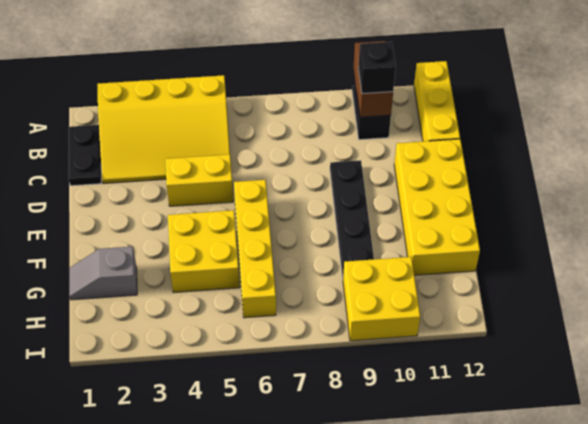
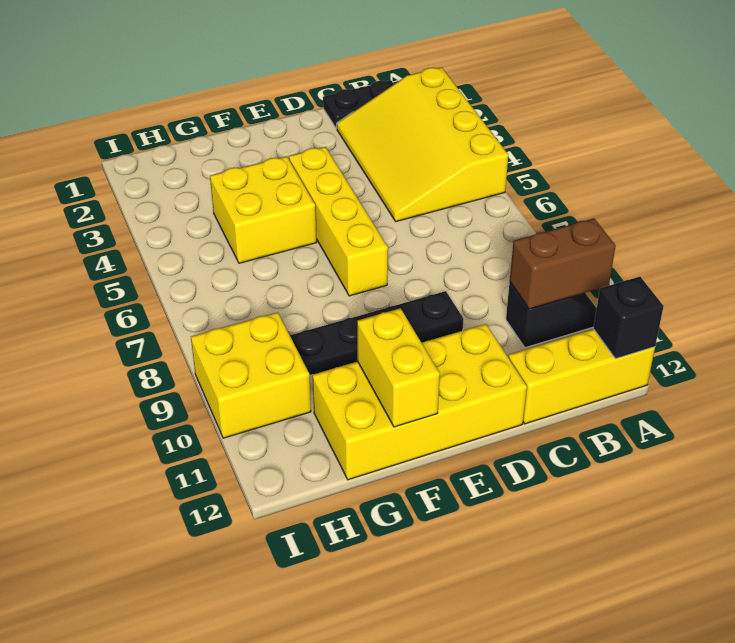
black 1x1 brick [358,42,396,94] -> black 1x1 brick moved to [594,277,664,358]
yellow 1x2 brick [165,154,233,206] -> yellow 1x2 brick moved to [357,308,440,427]
yellow 1x4 brick [234,180,276,318] -> yellow 1x4 brick turned to [289,147,388,296]
grey 1x2 slope [69,246,137,300] -> none

